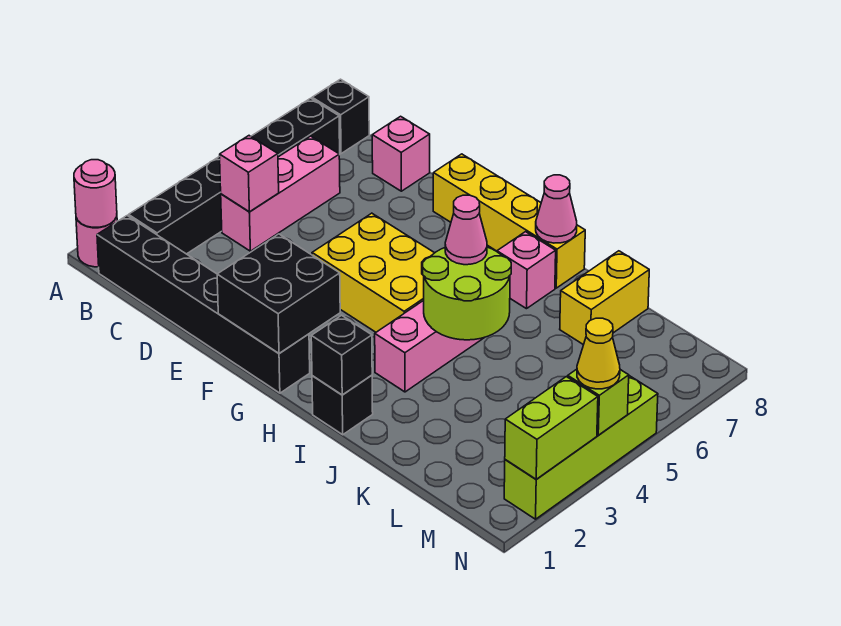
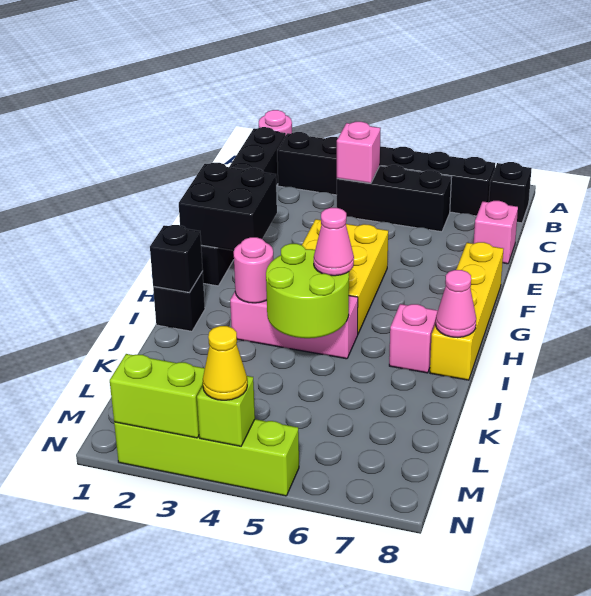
pink 1x1 round brick [74,160,117,227] -> pink 1x1 round brick moved to [234,237,274,303]
pink 1x3 brick [221,136,340,251] -> black 1x3 brick [337,165,452,232]
yellow 1x2 brick [560,251,649,345] -> none

